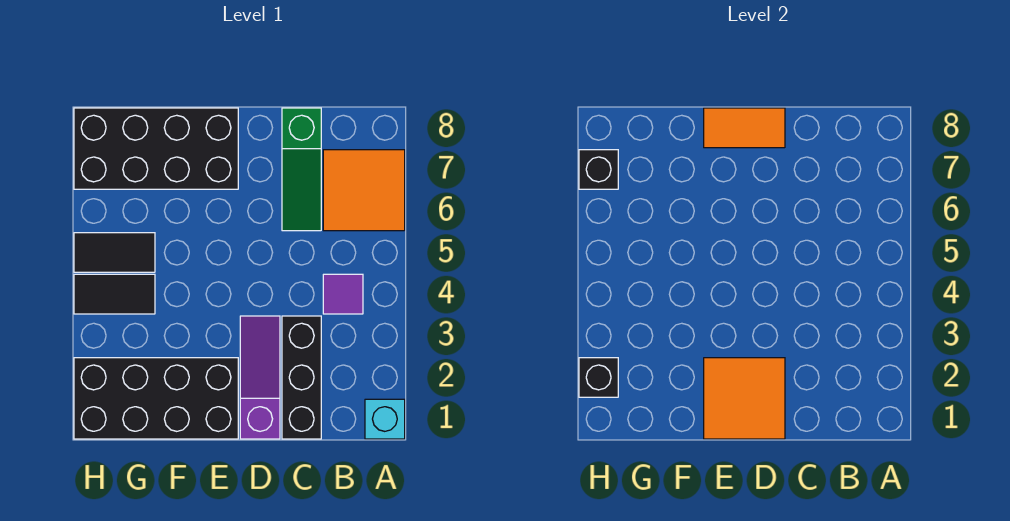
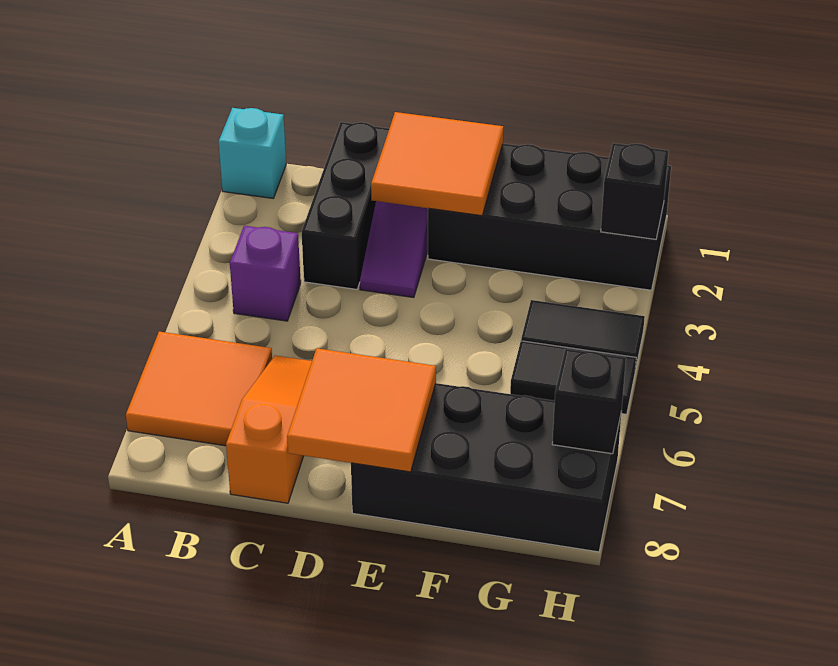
purple 1x1 tile [323,274,363,314] -> purple 1x1 brick [230,226,301,321]
green 1x3 slope [282,108,321,231] -> orange 1x3 slope [226,356,312,503]
orange 1x2 tile [704,108,785,148] -> orange 2x2 tile [287,348,436,472]

